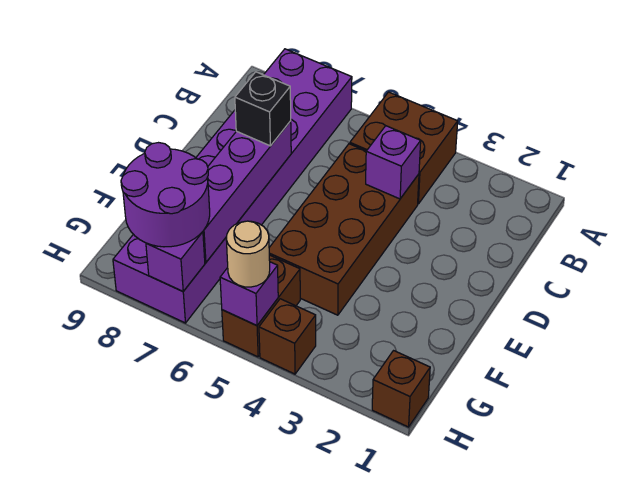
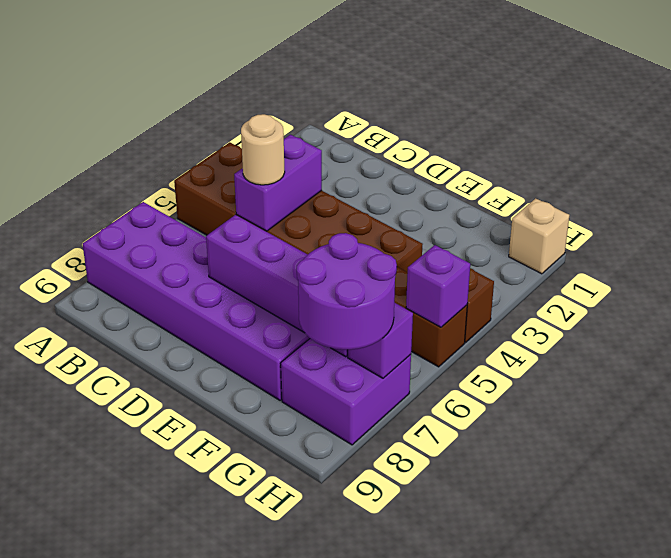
purple 1x1 brick [366,126,421,199] -> purple 1x2 brick [234,135,322,231]
black 1x1 brick [235,72,291,146] -> none
brown 1x1 brick [372,351,430,427] -> tan 1x1 brick [509,198,569,274]
tan 1x1 round brick [226,221,270,287] -> tan 1x1 round brick moved to [241,114,285,185]

